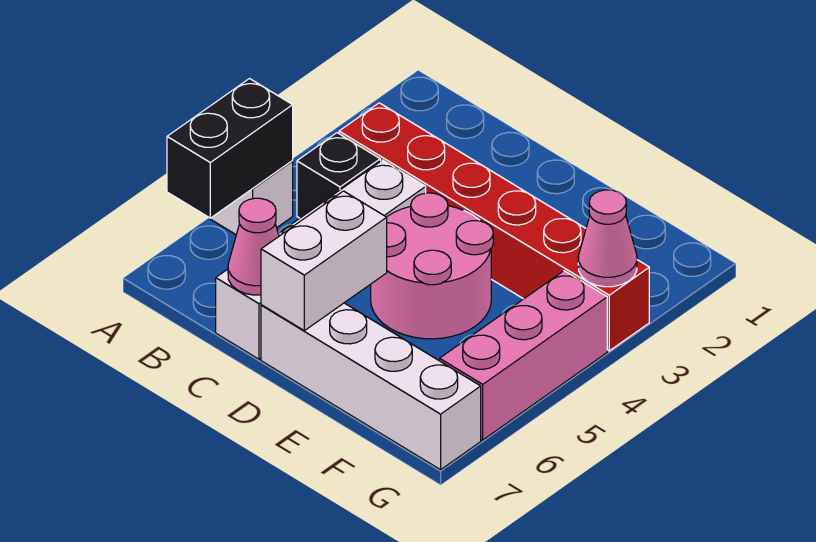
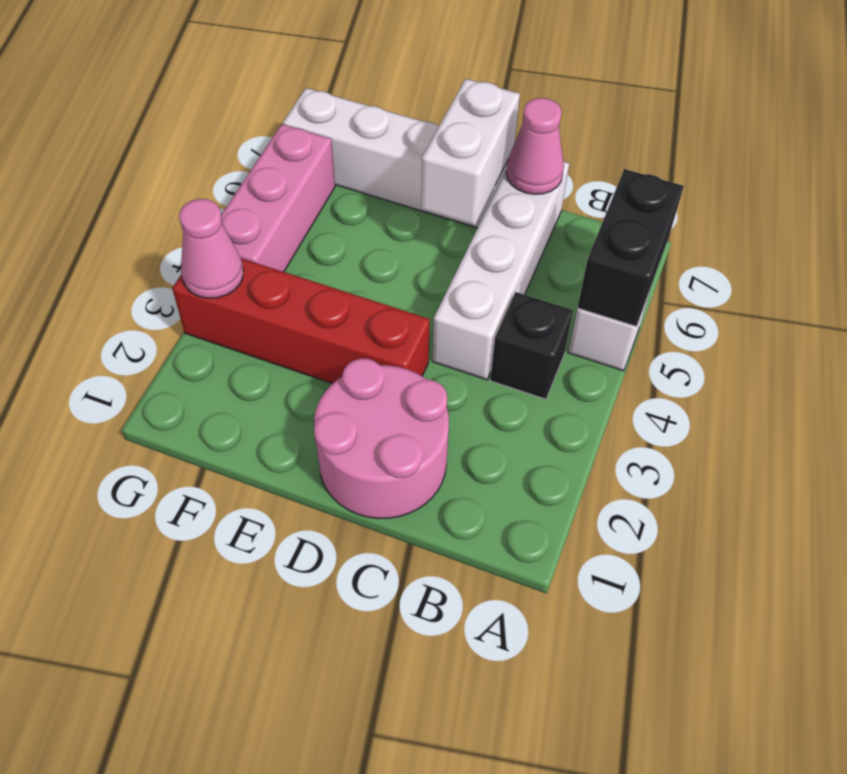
red 1x6 brick [339,103,649,351] -> red 1x4 brick [172,258,430,384]
pink 2x2 round brick [371,193,493,339] -> pink 2x2 round brick moved to [314,359,449,519]

